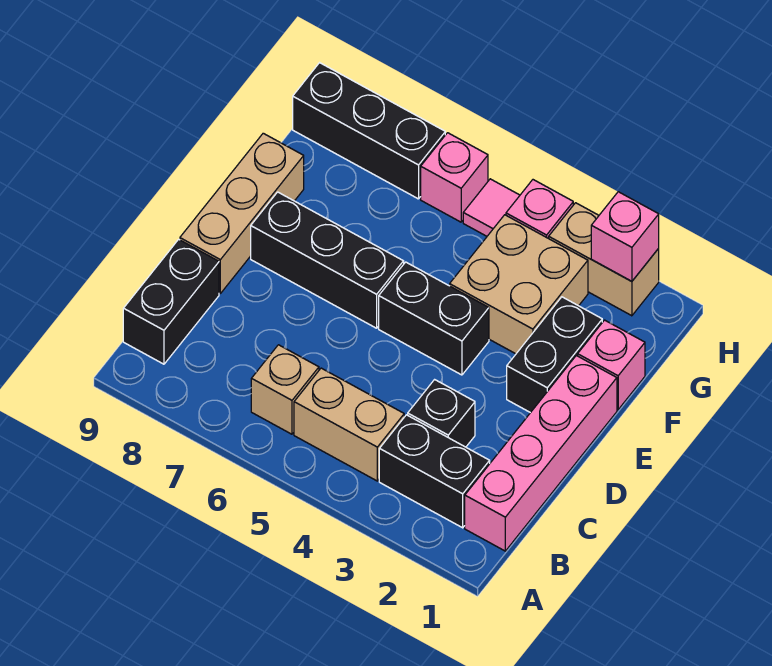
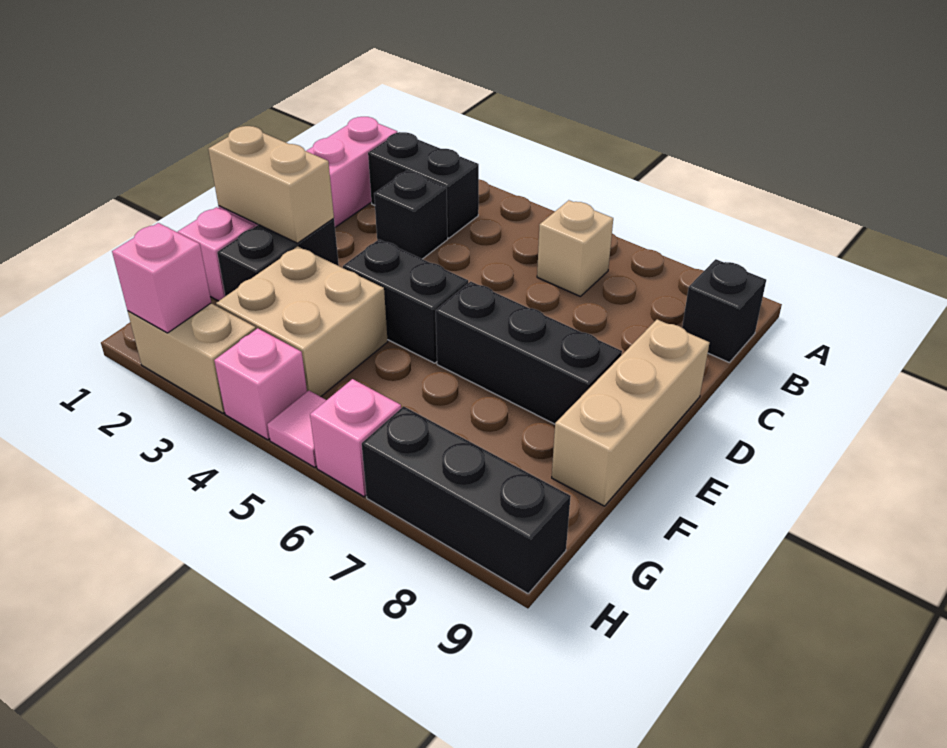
tan 1x2 brick [294,368,404,481] -> tan 1x2 brick moved to [208,126,334,243]
black 1x2 brick [123,239,219,364] -> black 1x1 brick [682,259,766,363]

